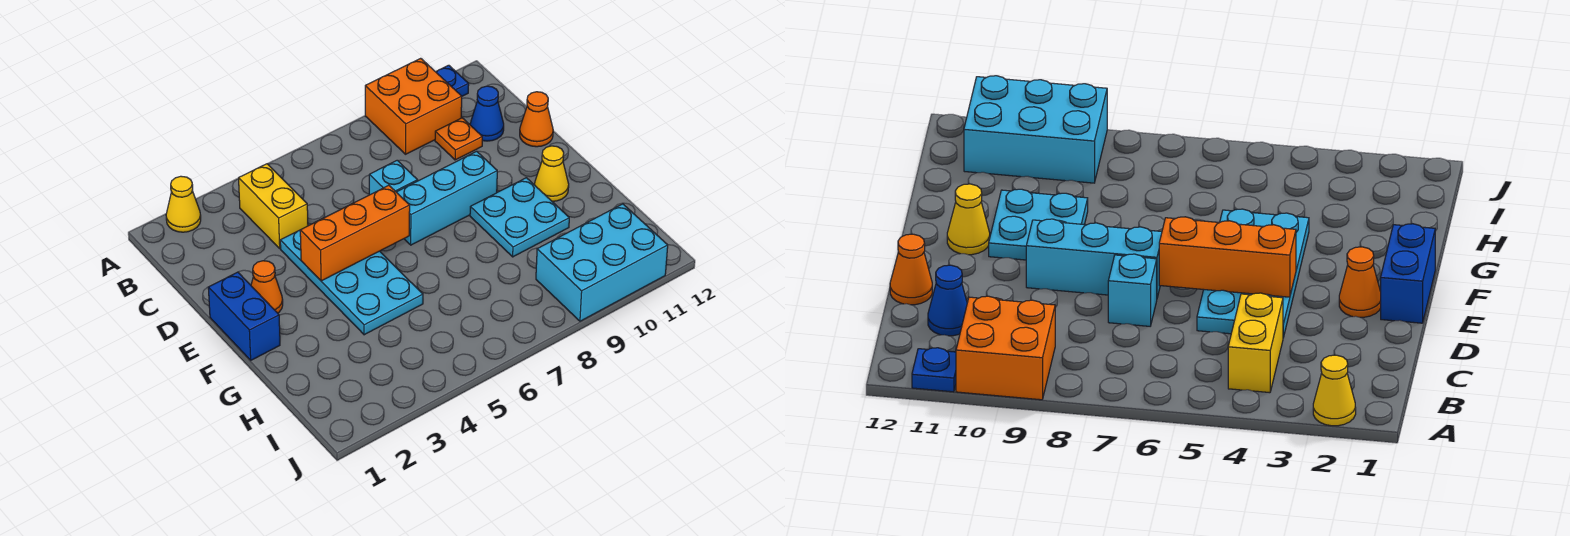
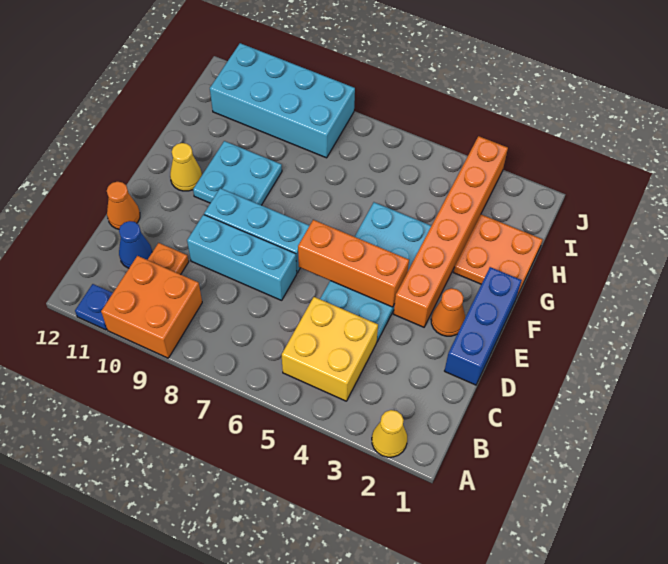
yellow 1x2 brick [239,164,308,248] -> yellow 2x2 brick [282,297,378,401]
cyan 1x1 brick [369,160,418,195] -> cyan 1x3 brick [187,215,297,300]
blue 1x2 brick [208,272,280,360] -> blue 1x3 brick [445,267,522,385]
none -> orange 1x6 brick [394,136,508,327]
none -> orange 2x2 plate [454,215,543,296]
cyan 2x3 brick [536,204,668,321] -> cyan 2x4 brick [210,43,355,158]

